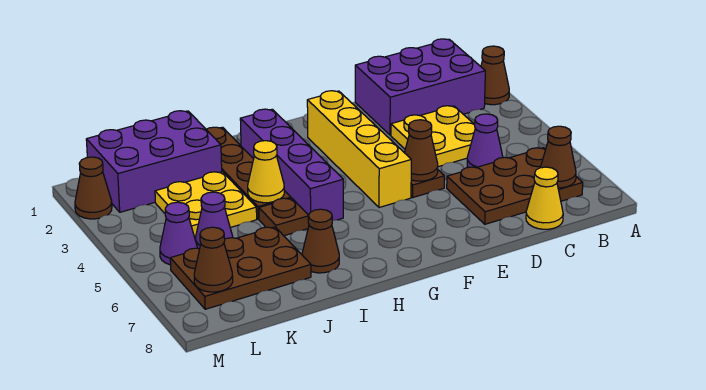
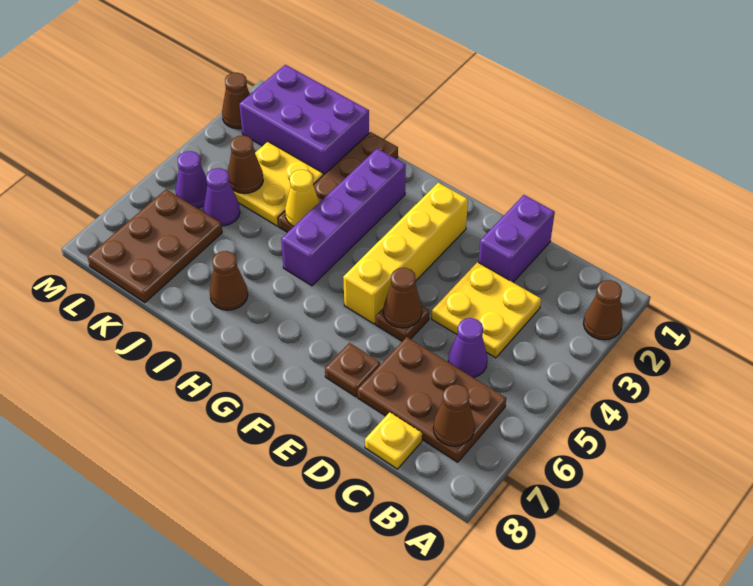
purple 2x3 brick [355,39,485,135] -> purple 1x2 brick [478,195,555,282]
yellow 1x1 cone [526,167,563,229] -> yellow 1x1 plate [365,412,422,469]
brown 1x1 plate [259,198,309,236] -> brown 1x1 plate moved to [325,343,380,397]
brown 2x3 plate [170,227,311,309] -> brown 2x3 plate turned to [88,189,222,303]
brown 1x1 cone [194,227,233,292] -> brown 1x1 cone moved to [228,135,263,194]

